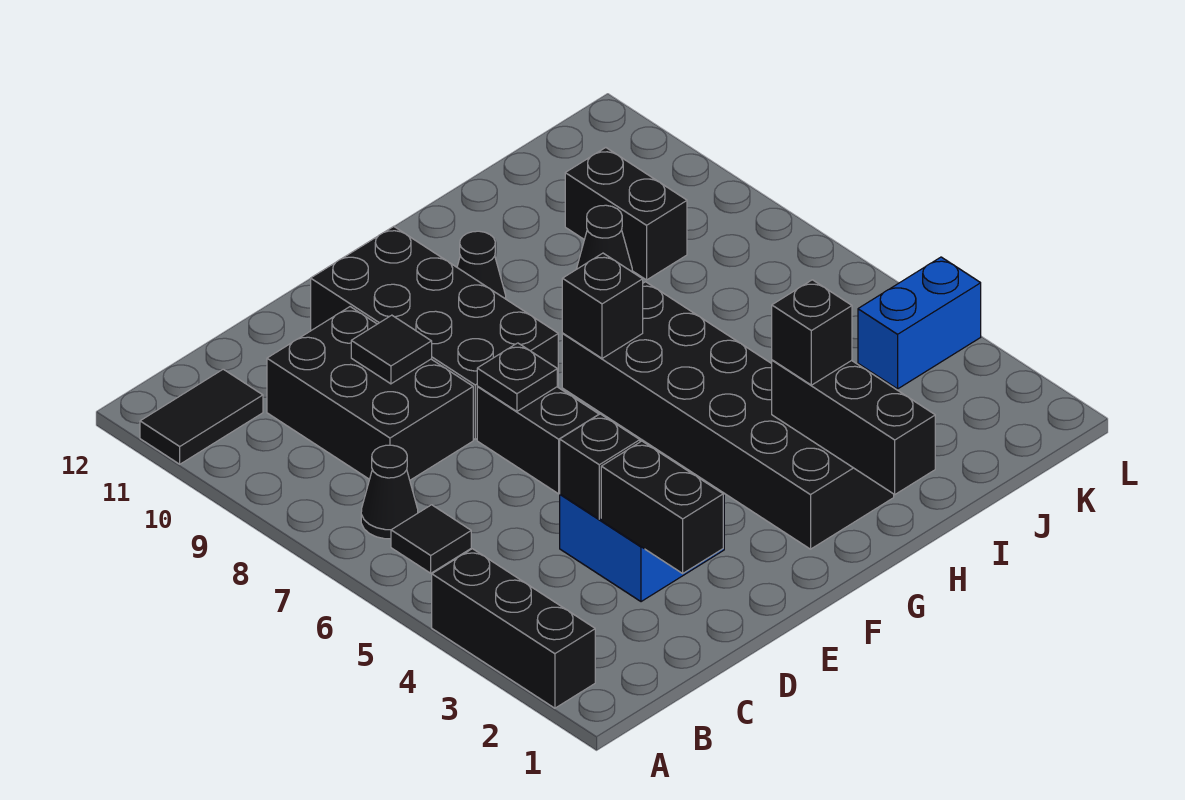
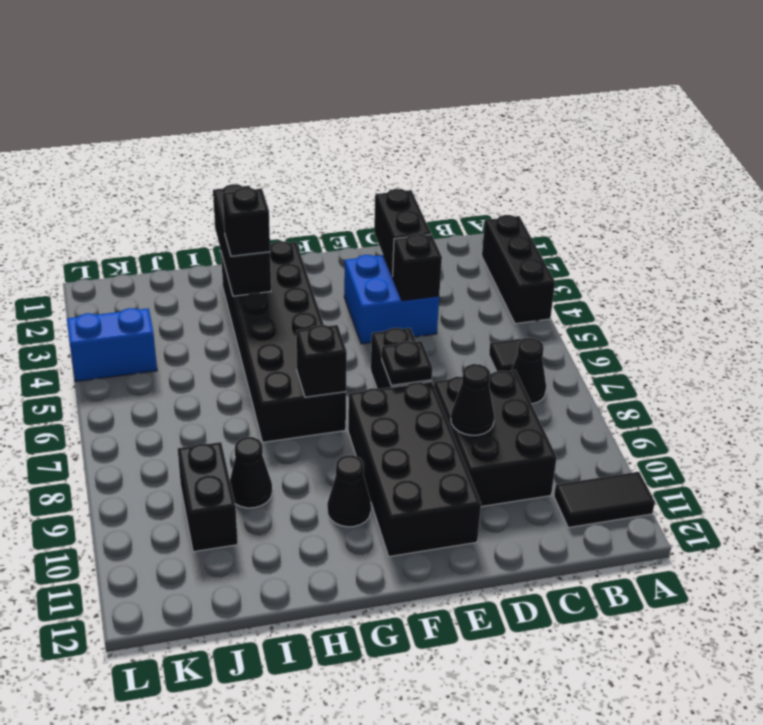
black 1x1 tile [351,315,432,384] -> black 1x1 cone [451,364,494,435]

